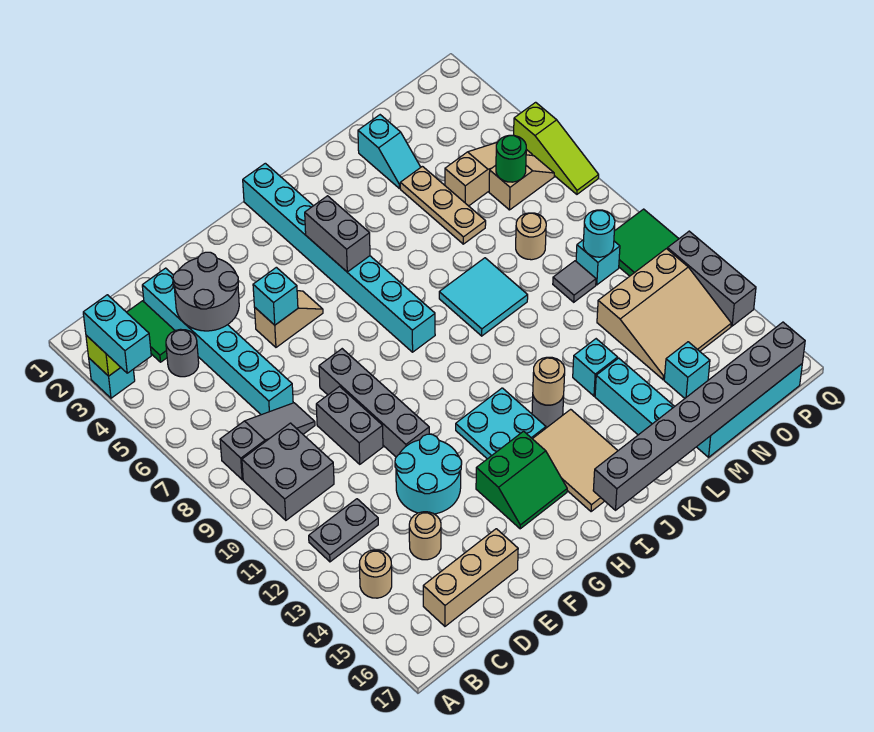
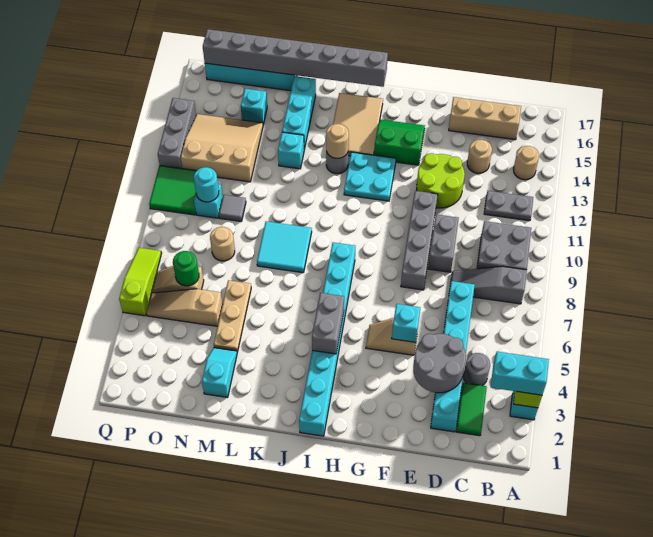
cyan 1x2 brick [83,295,151,373] -> cyan 1x2 brick turned to [491,352,549,395]
cyan 2x2 round brick [395,434,462,514] -> lime 2x2 round brick [417,153,465,208]

